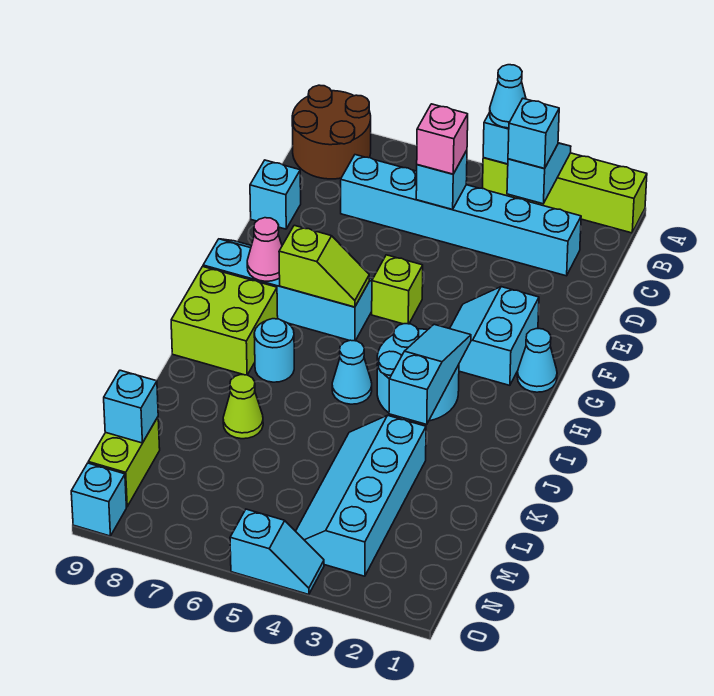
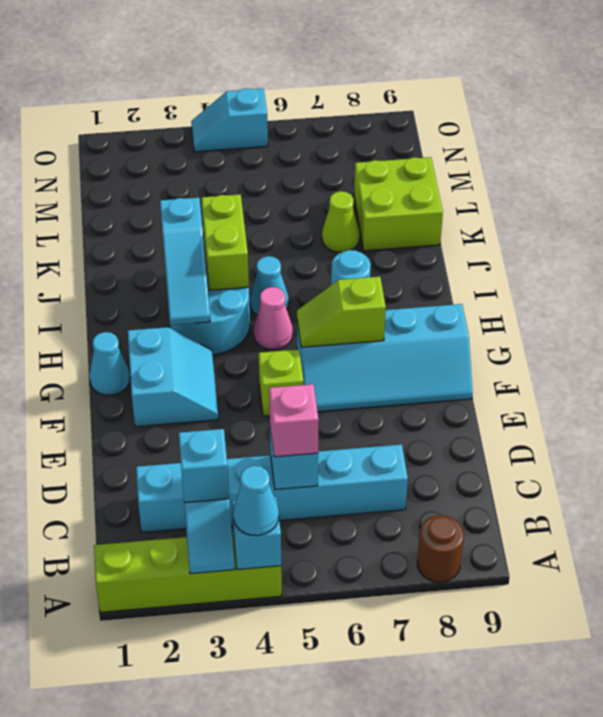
brown 2x2 round brick [292,85,371,179] -> brown 1x1 round brick [417,515,464,582]
cyan 1x1 brick [250,160,301,229] -> none
pink 1x1 cone [247,218,282,281] -> pink 1x1 cone moved to [254,287,293,350]
lime 2x2 brick [171,267,278,375] -> lime 2x2 brick moved to [354,157,443,251]
cyan 2x4 slope [296,415,426,576] -> none
lime 1x2 brick [88,417,160,507] -> lime 1x2 brick moved to [201,194,249,290]
cyan 1x1 brick [104,370,158,443] -> none
cyan 1x1 brick [71,463,126,536] -> none

